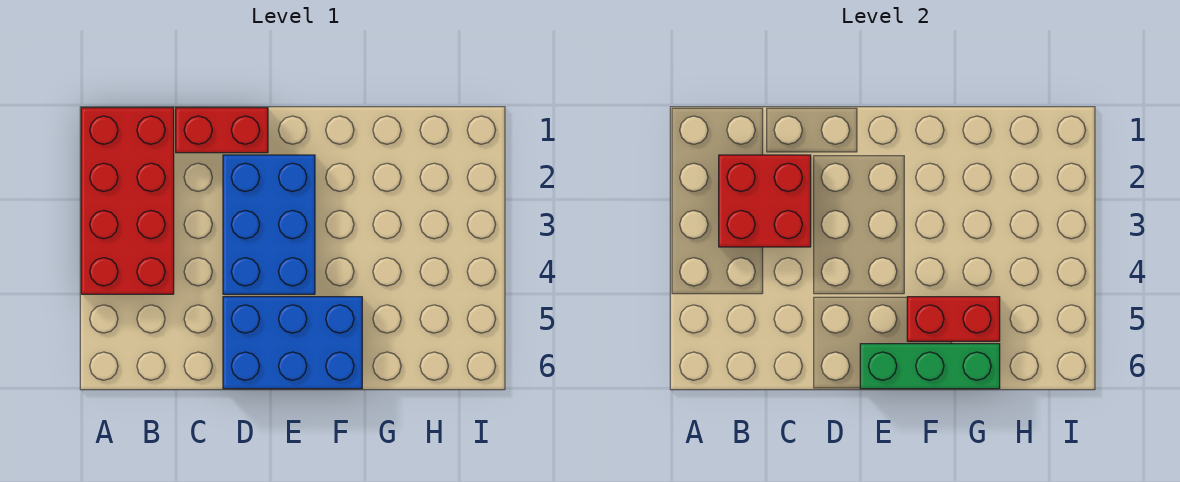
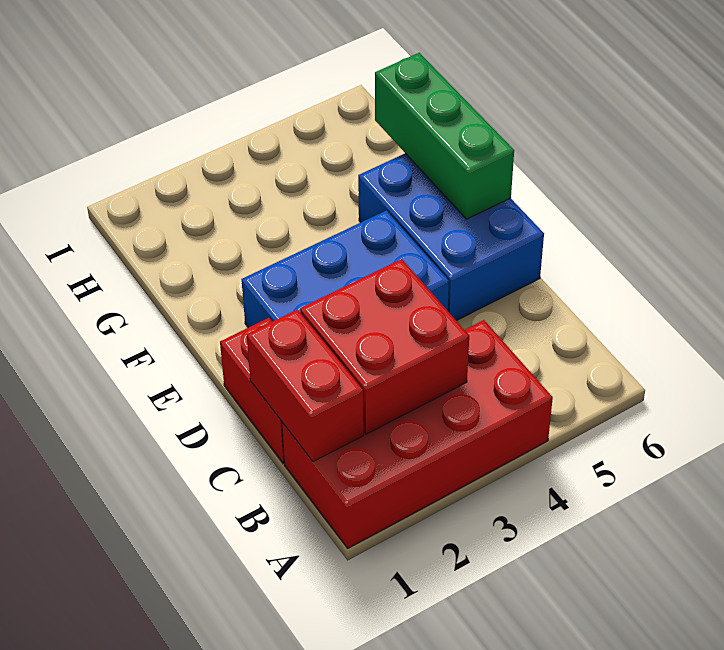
red 1x2 brick [907,297,1000,341] -> red 1x2 brick moved to [247,310,364,462]

